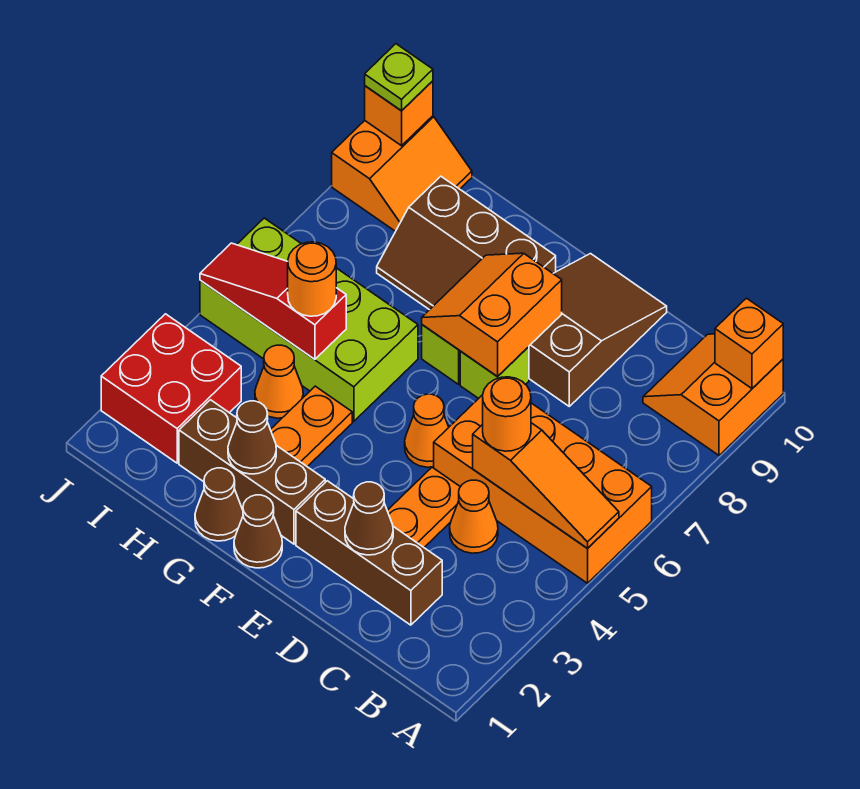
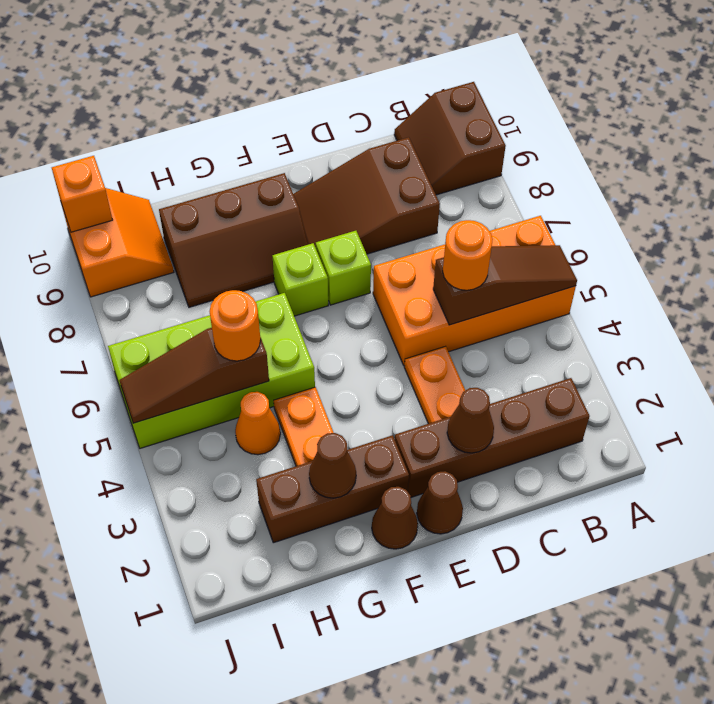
orange 1x3 slope [473,423,619,549] -> brown 1x3 slope [433,245,577,325]
orange 2x2 slope [643,334,783,455] -> brown 2x2 slope [394,82,506,195]
orange 1x1 brick [715,298,783,388] -> none
brown 1x3 brick [296,481,442,625] -> brown 1x4 brick [395,378,590,497]
orange 1x1 cone [450,480,498,553] -> none
brown 2x3 slope [529,254,667,406] -> brown 2x3 slope turned to [294,137,440,254]
orange 1x1 cone [405,394,449,467] -> none
orange 2x2 slope [422,253,562,377] -> none
brown 1x1 cone [195,468,243,541] -> brown 1x1 cone moved to [417,471,463,534]
red 1x3 slope [200,243,346,359] -> brown 1x3 slope [119,328,269,423]
red 2x2 brick [101,314,241,463] -> none
lime 1x1 plate [365,44,433,111] -> none

